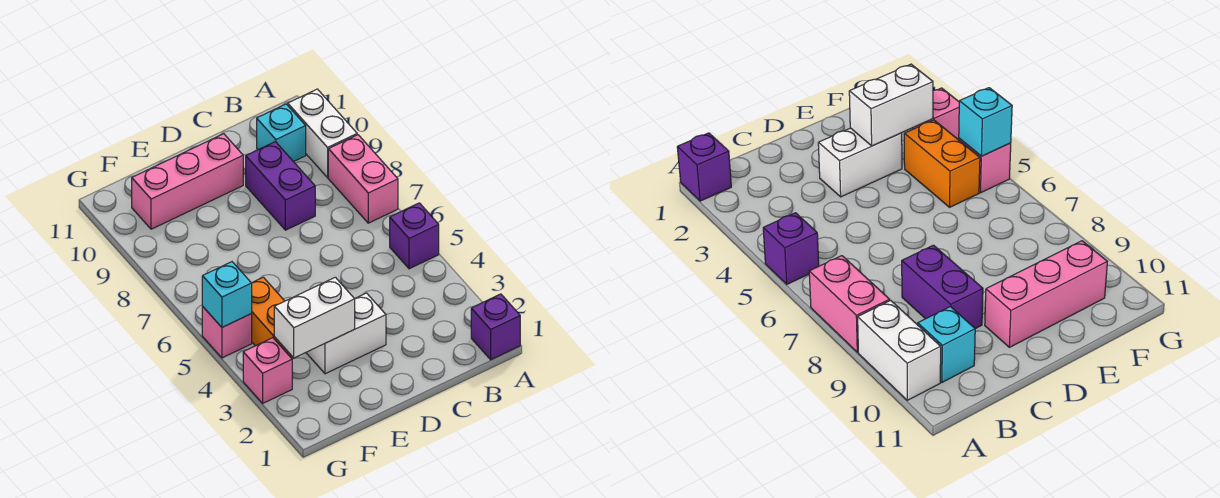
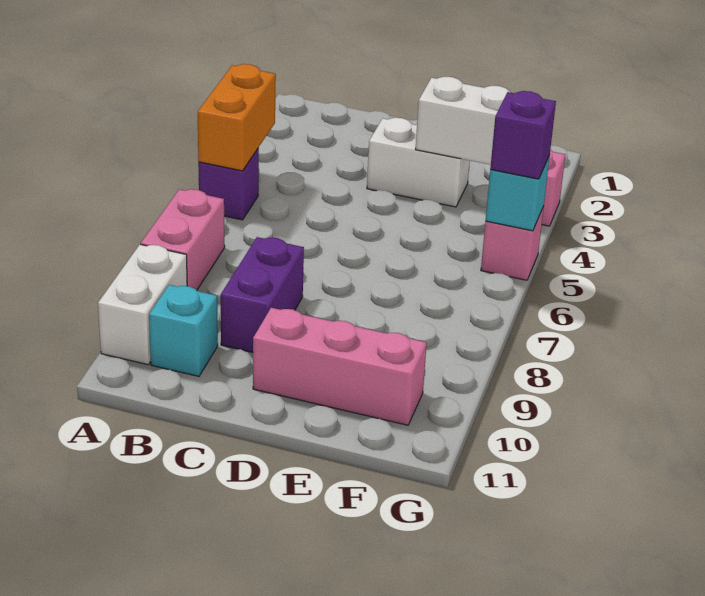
purple 1x1 brick [471,294,520,360] -> purple 1x1 brick moved to [490,91,556,179]
orange 1x2 brick [251,277,292,357] -> orange 1x2 brick moved to [198,64,276,171]

